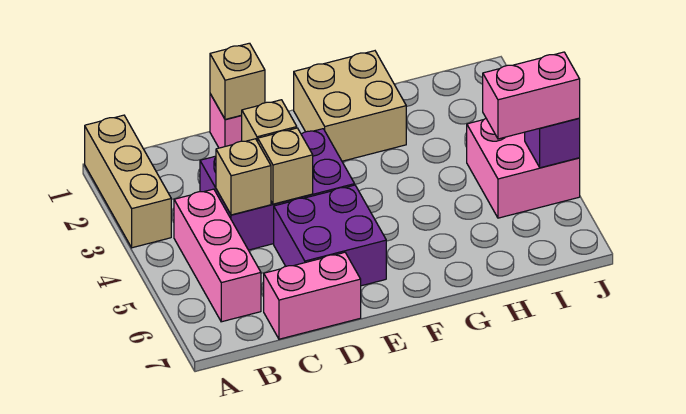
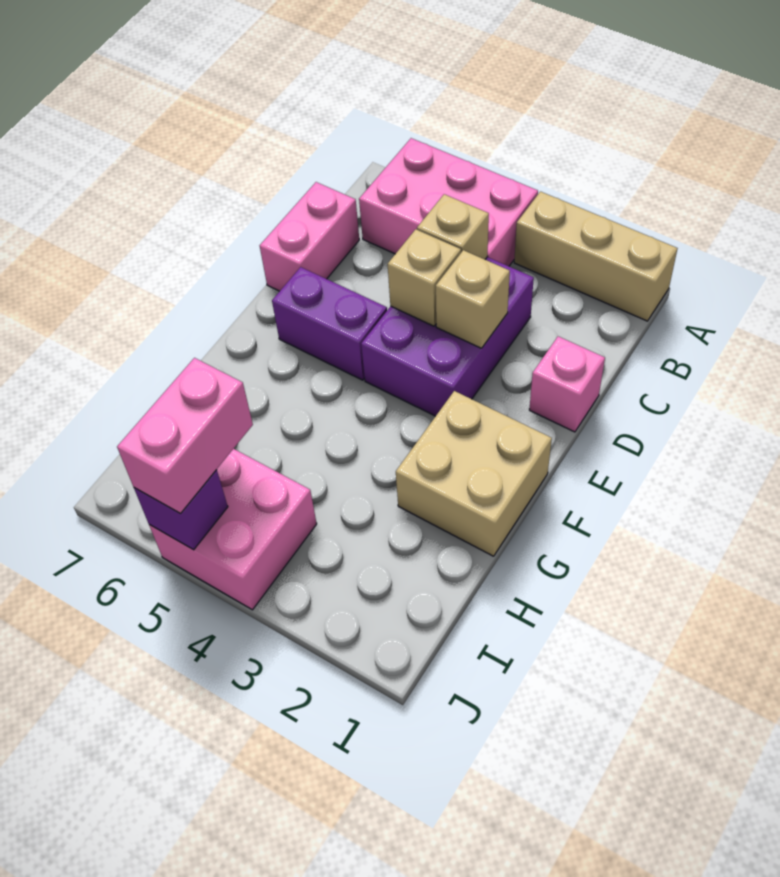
pink 1x3 brick [174,189,261,322] -> pink 2x3 brick [359,138,538,266]
tan 1x1 brick [210,43,265,120] -> none
purple 2x2 brick [274,185,386,286] -> purple 1x2 brick [272,267,387,380]

